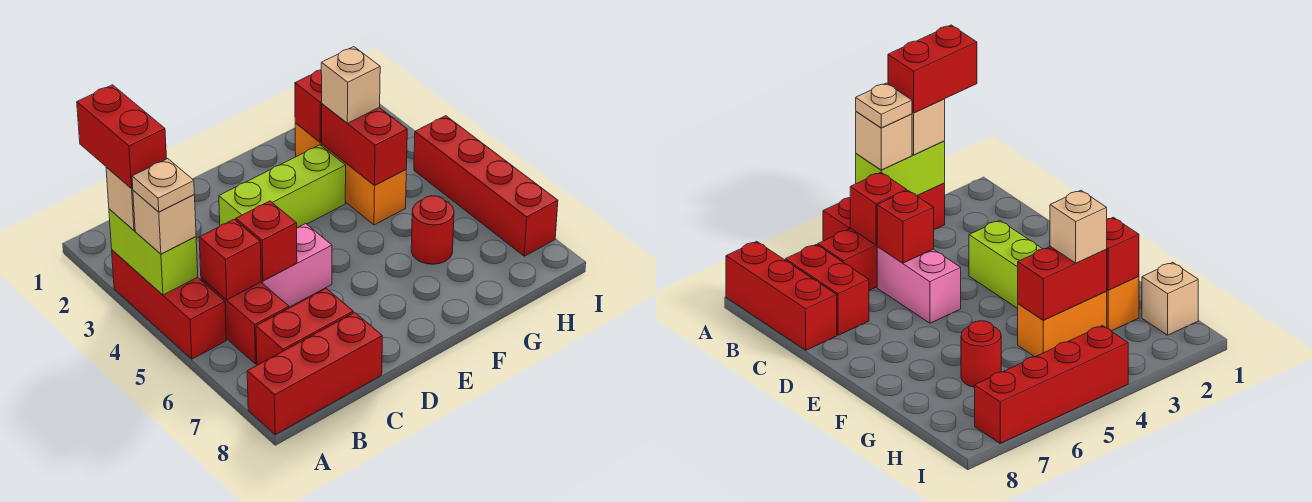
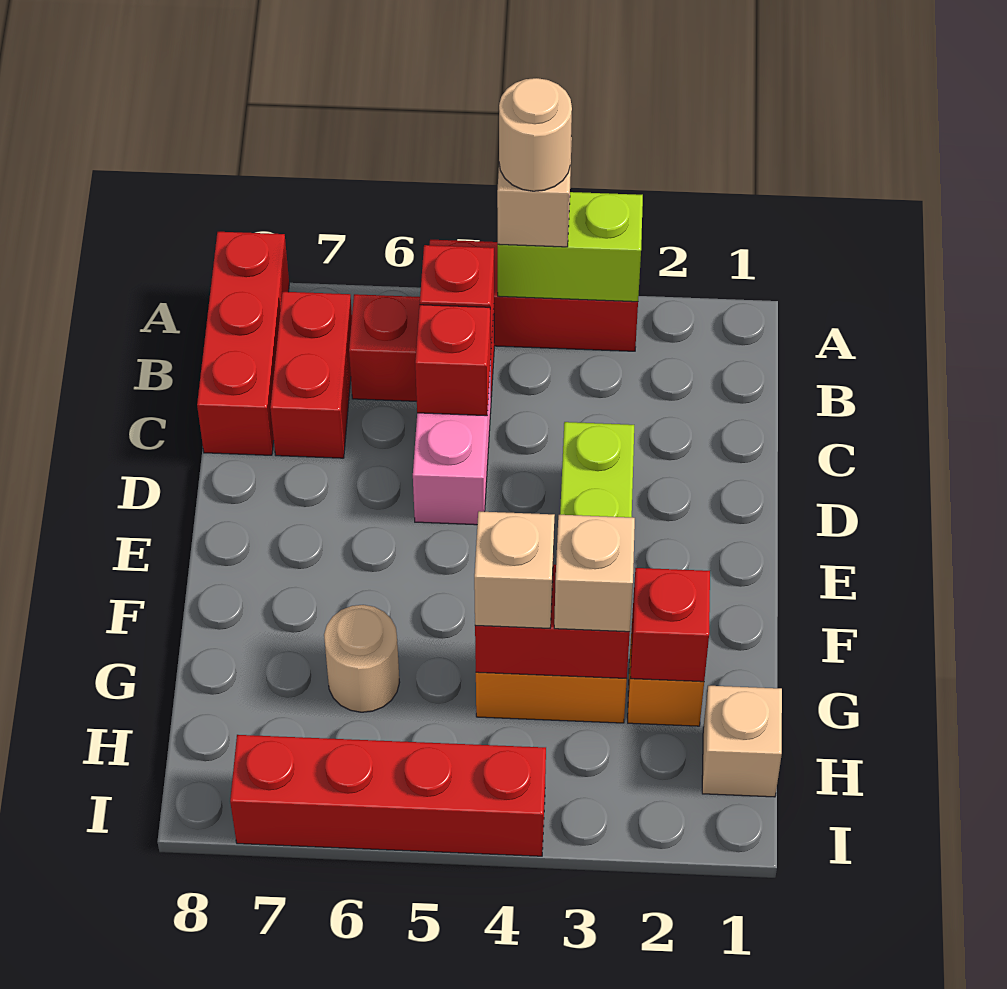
red 1x2 brick [77,85,167,189] -> none
tan 1x1 brick [106,167,135,230] -> tan 1x1 brick moved to [474,511,555,628]
tan 1x1 plate [132,159,194,212] -> tan 1x1 round brick [499,78,572,191]
red 1x1 round brick [411,196,454,264] -> tan 1x1 round brick [324,605,400,712]

